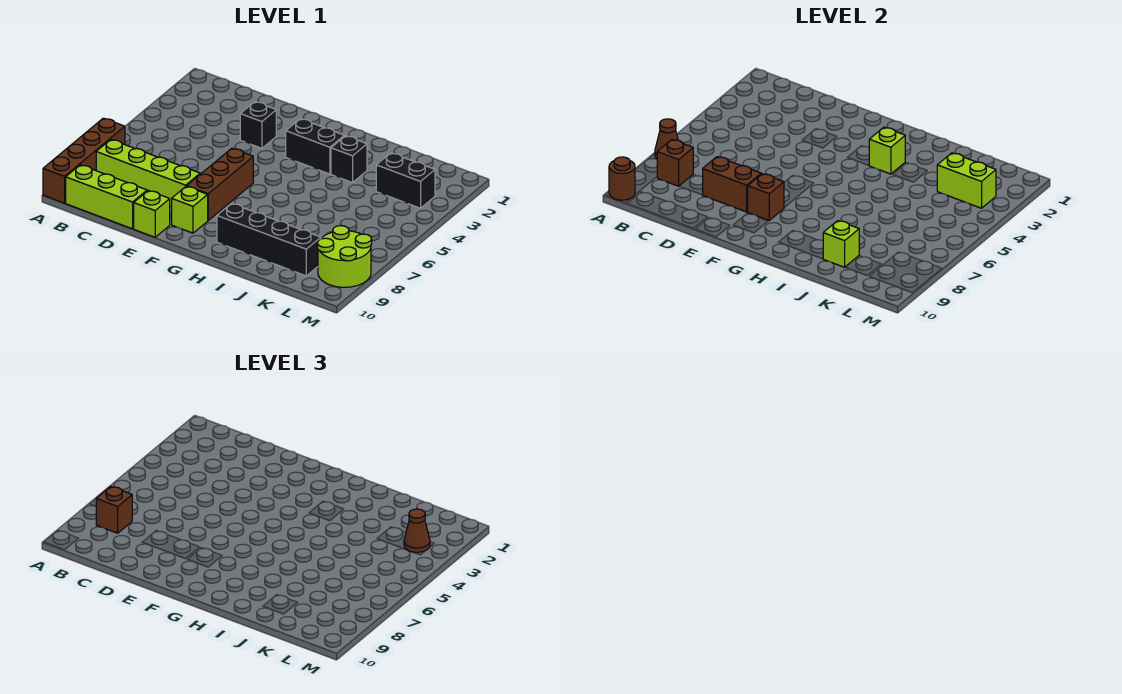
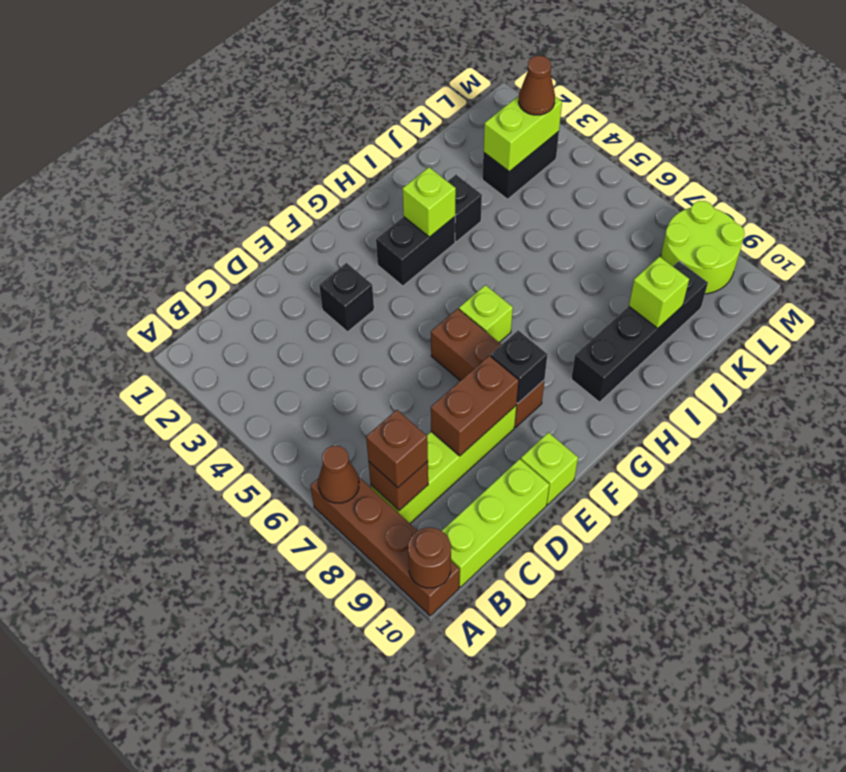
brown 1x1 brick [748,174,784,220] -> black 1x1 brick [490,330,548,404]
lime 1x1 brick [172,186,208,233] -> lime 1x1 brick moved to [459,285,513,342]

